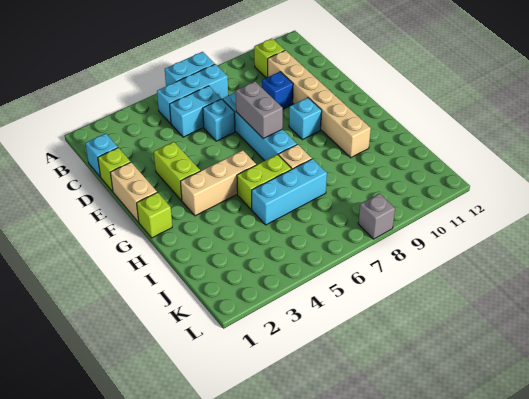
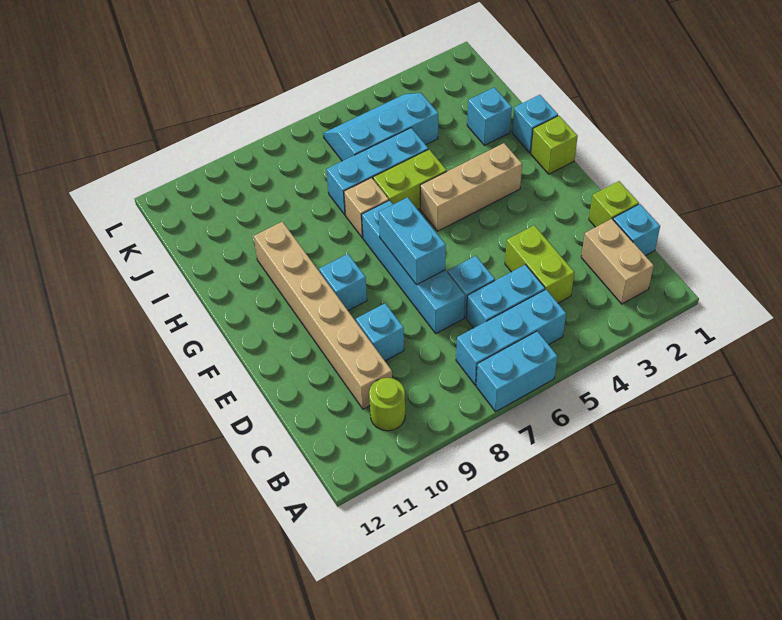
lime 1x1 brick [254,38,285,78] -> lime 1x1 round brick [369,378,405,431]
blue 1x1 brick [262,72,293,109] -> cyan 1x1 brick [356,303,404,361]
tan 1x2 brick [110,162,157,222] -> tan 1x2 brick moved to [581,219,654,304]
lime 1x2 brick [154,142,200,200] -> lime 1x2 brick moved to [505,225,574,303]
grey 1x2 brick [236,81,283,139] -> cyan 1x2 brick [379,197,446,285]
none -> cyan 1x1 brick [512,95,558,153]
none -> cyan 1x1 brick [467,88,512,145]
none -> cyan 2x3 slope [323,93,438,161]
grey 1x1 brick [358,194,395,239] -> none

